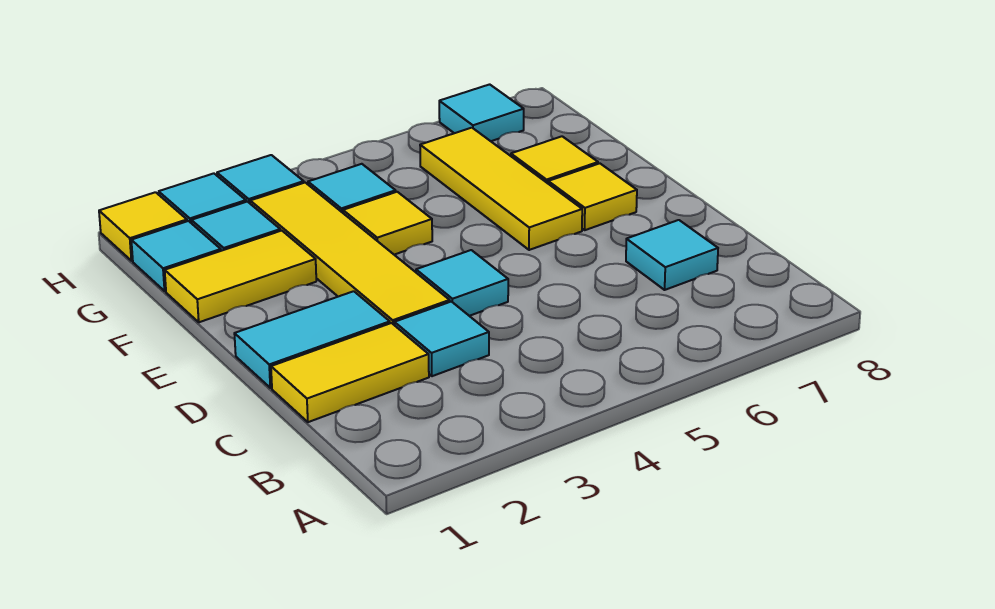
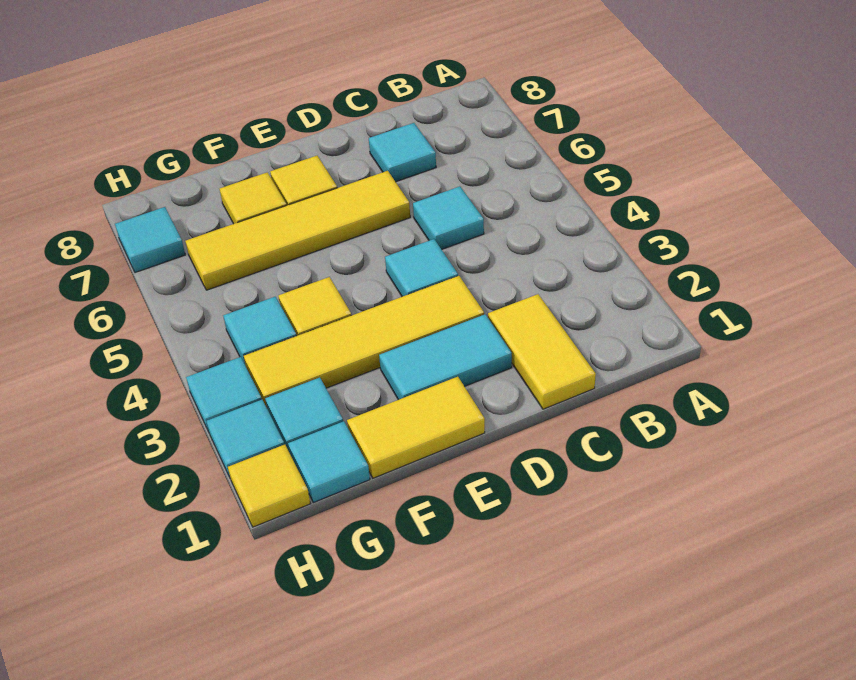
cyan 1x1 tile [395,302,489,376] -> cyan 1x1 tile moved to [413,186,484,249]
cyan 1x2 tile [234,291,390,388] -> cyan 1x2 tile turned to [379,314,512,400]
yellow 1x3 tile [420,128,582,250] -> yellow 1x4 tile [185,171,410,290]
yellow 1x2 tile [165,231,316,322] -> yellow 1x2 tile turned to [347,377,485,478]

